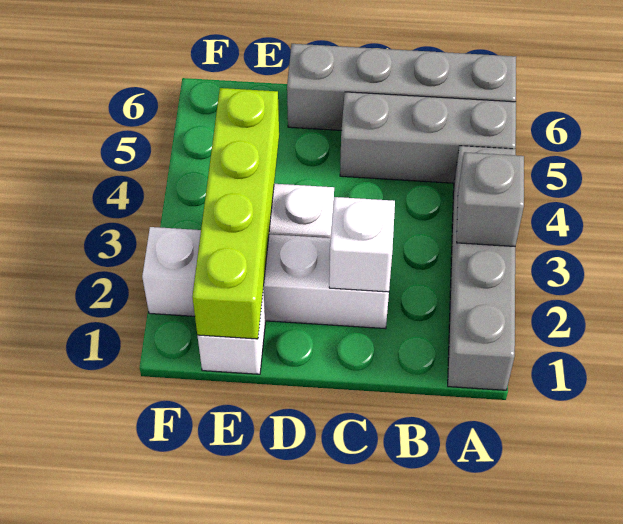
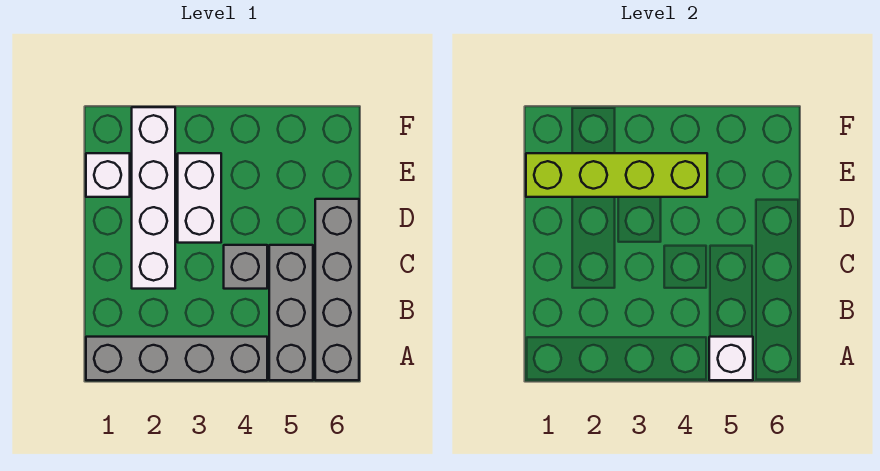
grey 1x1 brick [457,152,524,246] -> grey 1x1 brick moved to [224,245,267,289]
white 1x1 brick [329,197,395,292] -> white 1x1 brick moved to [709,337,753,380]

